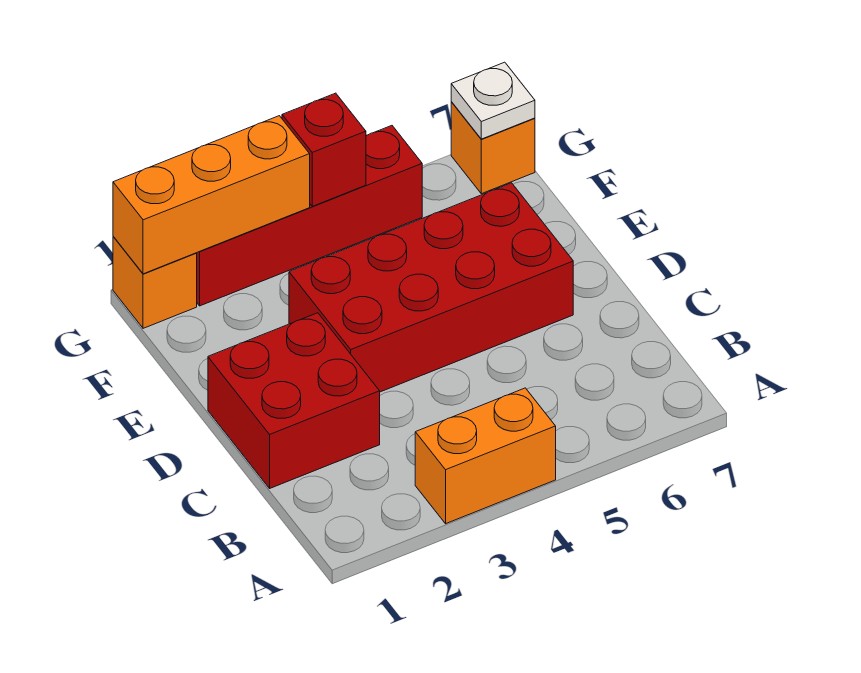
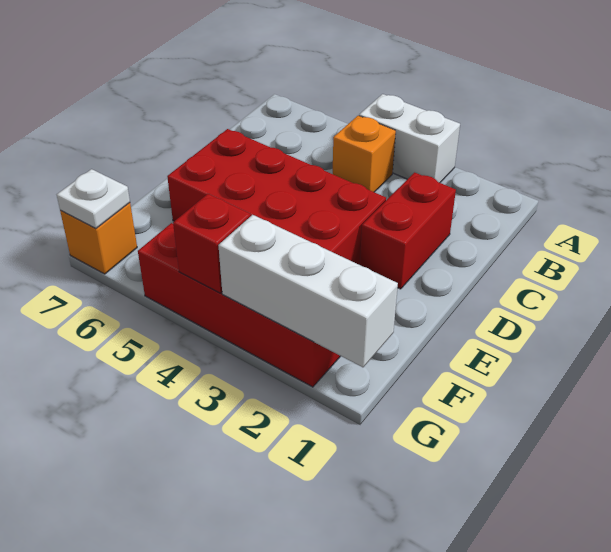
orange 1x2 brick [415,388,556,524] -> white 1x2 brick [359,94,460,183]
red 2x2 brick [208,313,380,488] -> red 1x2 brick [360,172,456,289]
orange 1x1 brick [113,237,197,328] -> orange 1x1 brick moved to [333,116,396,192]
orange 1x3 brick [113,116,310,274] -> white 1x3 brick [218,215,398,367]

